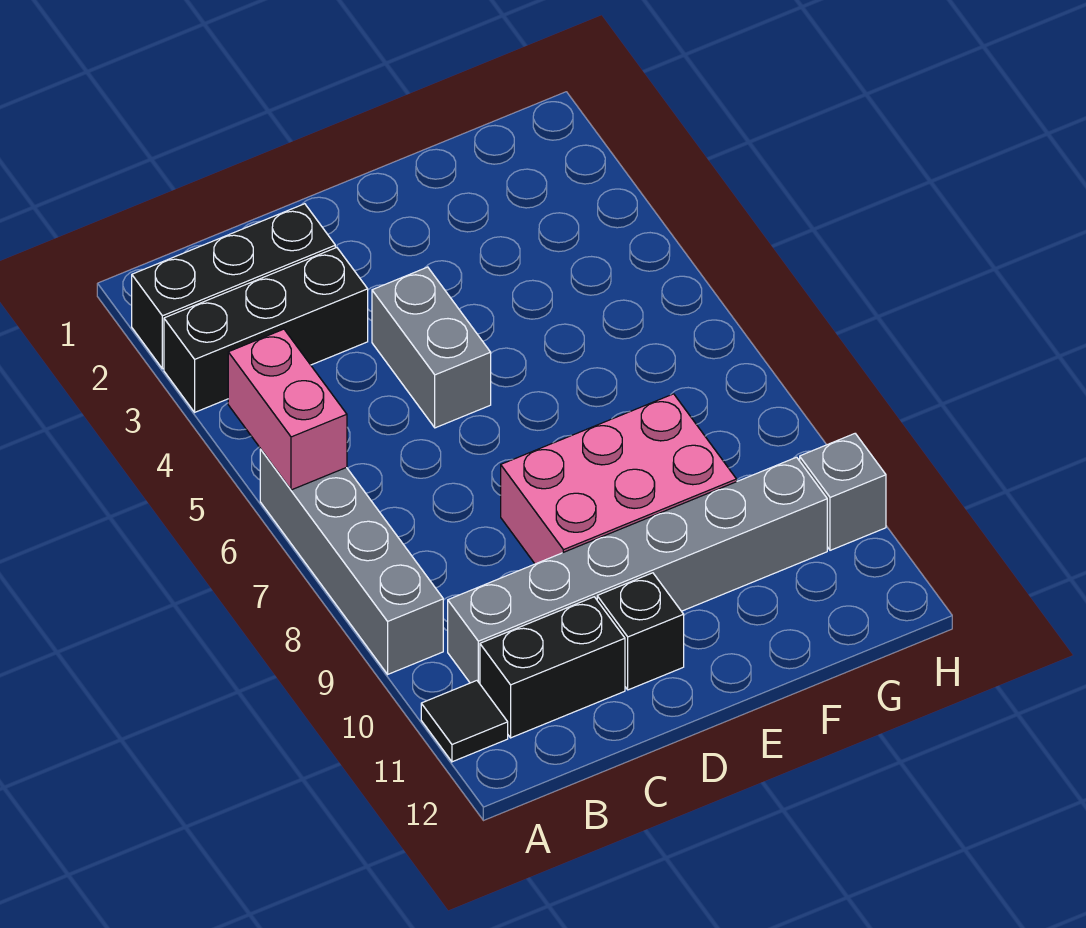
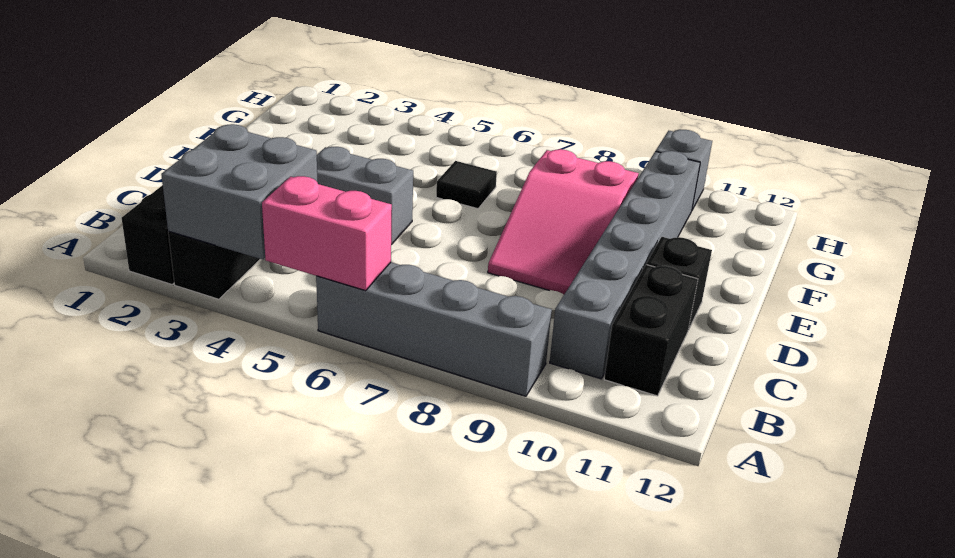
none -> grey 2x2 brick [161,124,317,260]
black 1x1 tile [421,681,508,762] -> black 1x1 tile moved to [436,161,497,209]
pink 2x3 brick [501,394,737,564] -> pink 2x3 slope [488,149,639,295]

